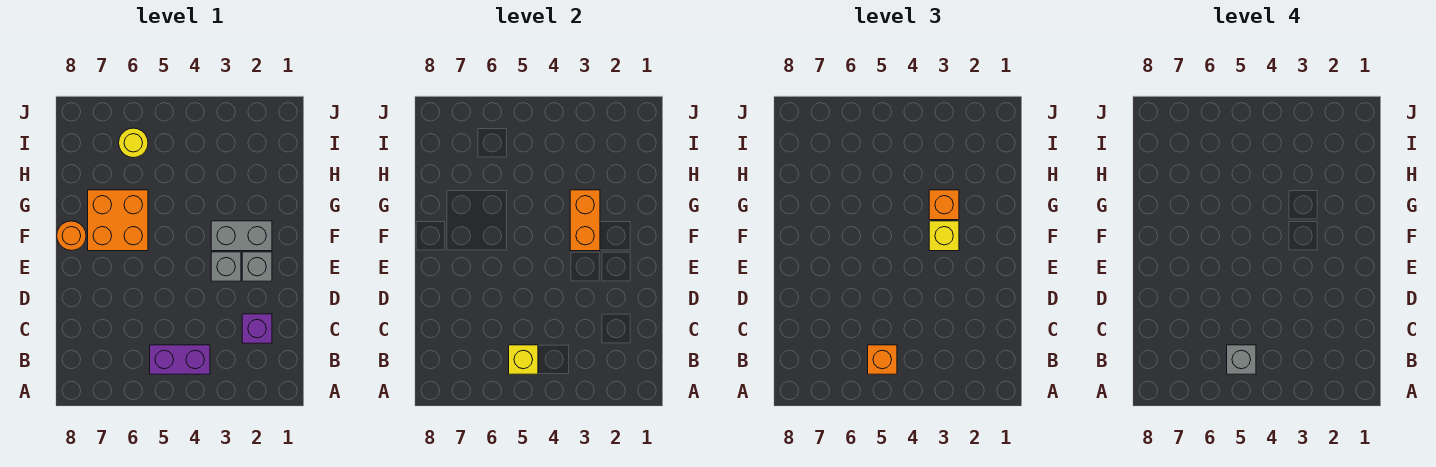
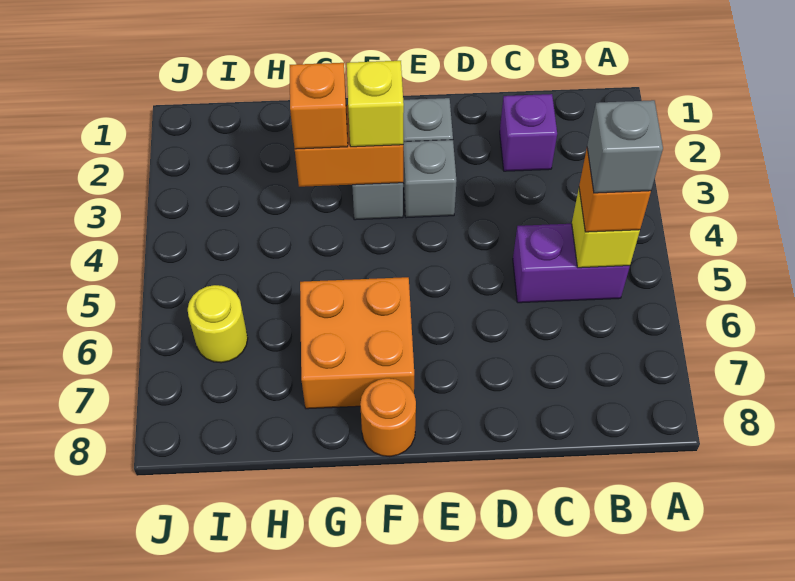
purple 1x2 brick [150,345,210,374] -> purple 1x2 brick turned to [513,224,630,303]

